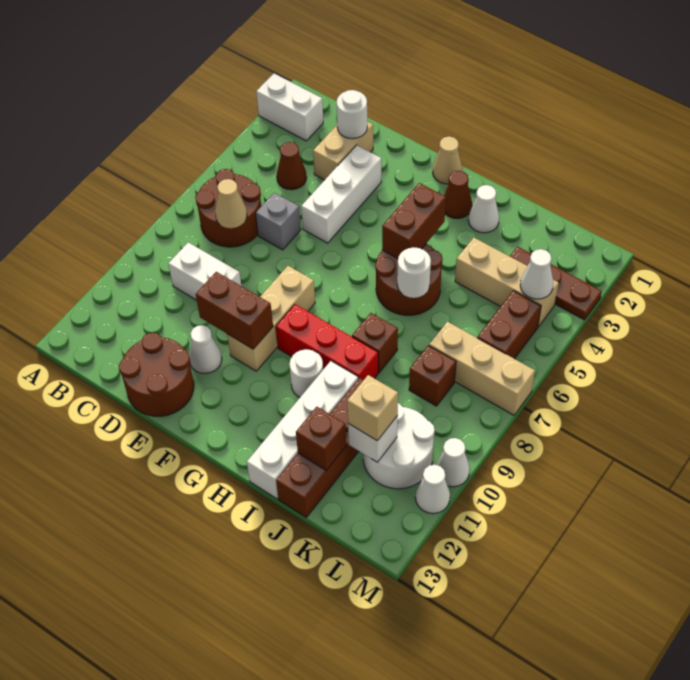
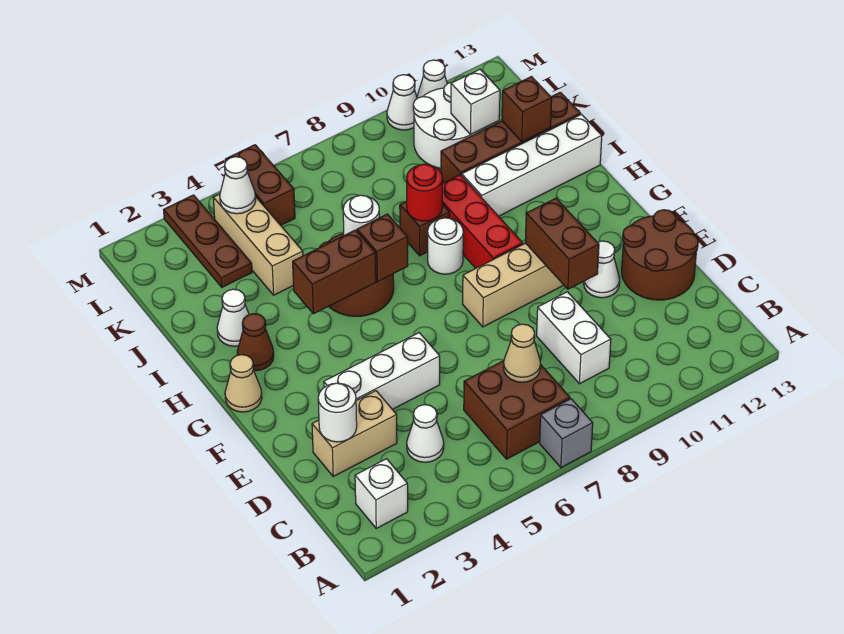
white 1x2 brick [256,74,323,141] -> white 1x1 brick [355,459,408,528]
brown 2x2 round brick [195,169,261,247] -> brown 2x2 brick [464,361,570,459]
brown 1x1 cone [277,142,307,190] -> white 1x1 cone [407,405,444,462]
grey 1x1 brick [256,193,301,250] -> grey 1x1 brick moved to [540,399,593,468]
white 1x1 round brick [289,349,323,397] -> white 1x1 round brick moved to [428,218,463,274]
none -> red 1x1 round brick [407,164,443,221]
tan 1x3 brick [429,322,535,415] -> none
brown 1x1 brick [409,345,456,406] -> brown 1x1 brick moved to [357,214,408,282]
tan 1x1 brick [347,375,398,441] -> none
brown 1x2 brick [477,291,541,359] -> brown 1x2 brick turned to [225,145,295,225]

